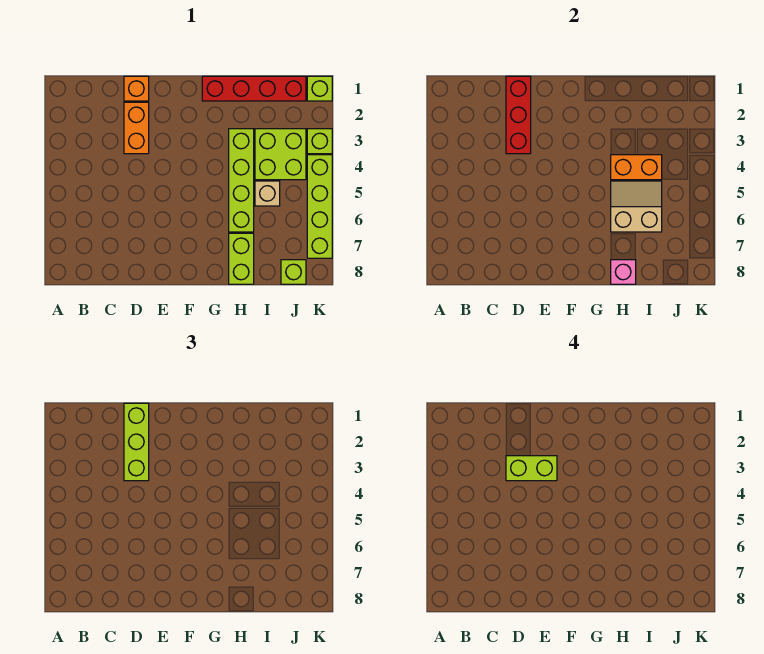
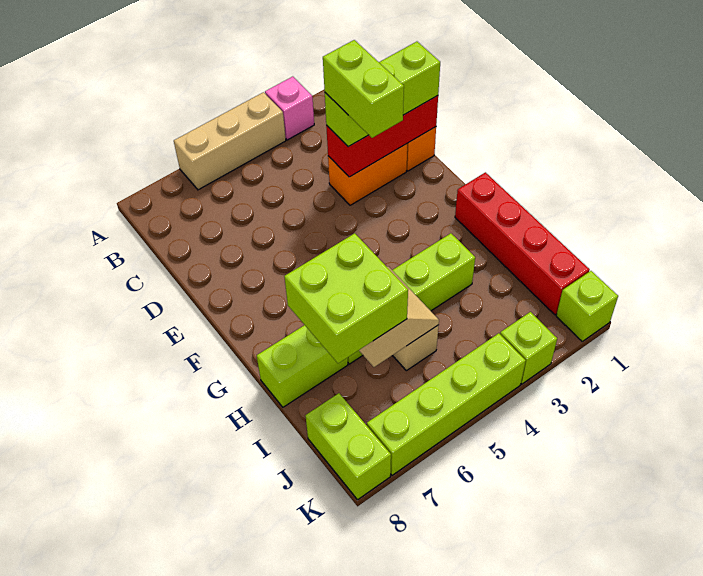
none -> tan 1x3 brick [174,92,286,190]
orange 1x2 brick [611,155,662,180] -> none
pink 1x1 brick [611,260,636,284] -> pink 1x1 brick moved to [265,77,314,140]
lime 2x2 brick [255,129,306,180] -> lime 2x2 brick moved to [284,233,408,363]
lime 1x1 brick [281,260,306,284] -> lime 1x2 brick [306,393,391,500]

